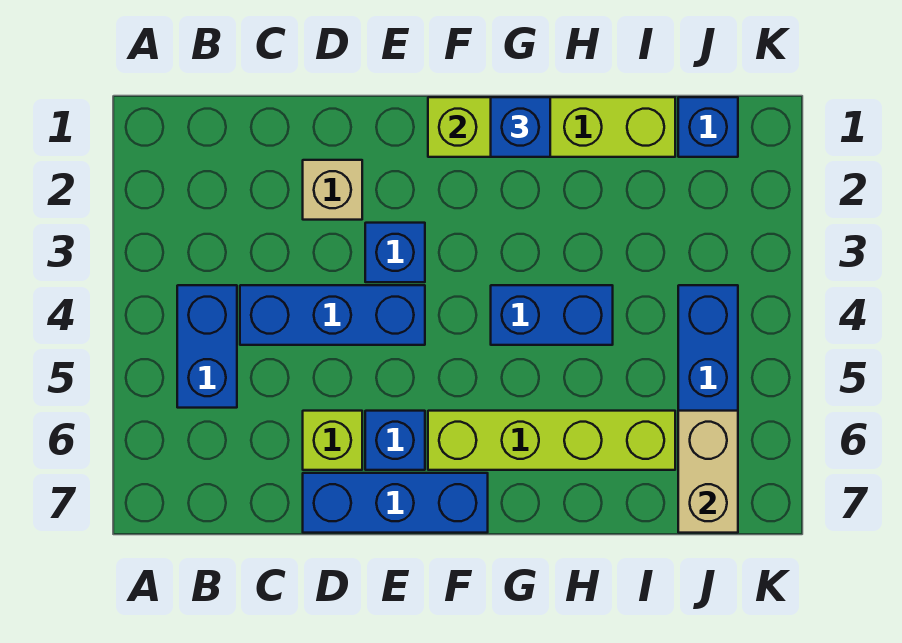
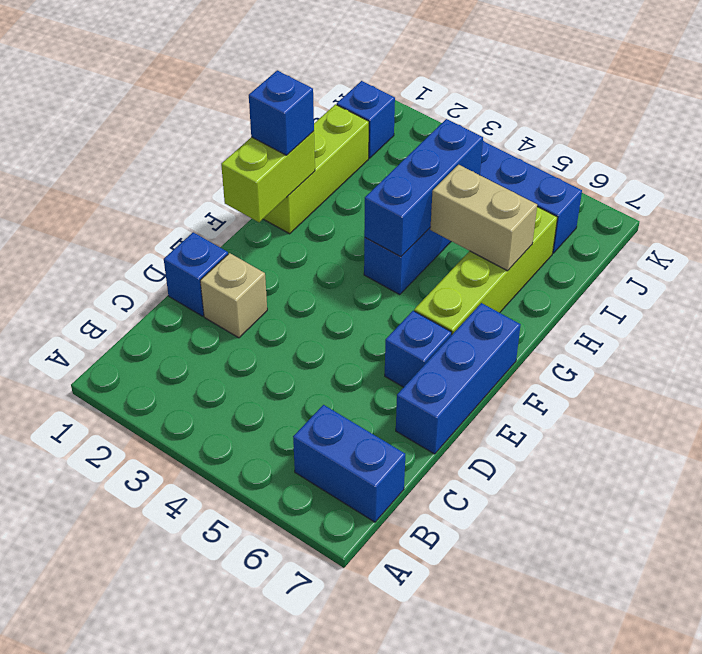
blue 1x2 brick [177,285,237,408] -> blue 1x2 brick moved to [293,405,405,522]
blue 1x3 brick [240,285,425,345] -> blue 1x3 brick moved to [364,119,483,257]
lime 1x1 brick [303,411,362,470] -> none
blue 1x1 brick [365,223,425,282] -> blue 1x1 brick moved to [164,232,228,316]
tan 1x2 brick [678,411,738,533] -> tan 1x2 brick moved to [430,165,537,271]

